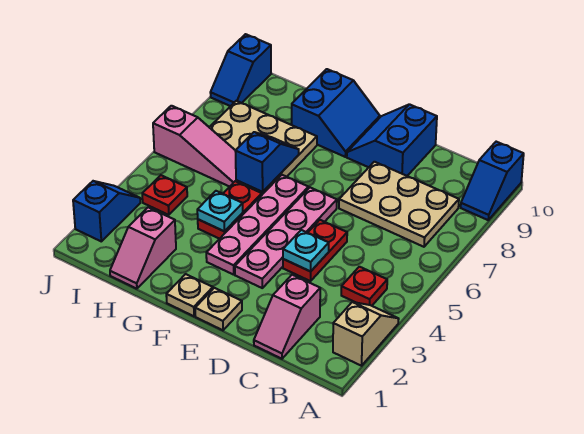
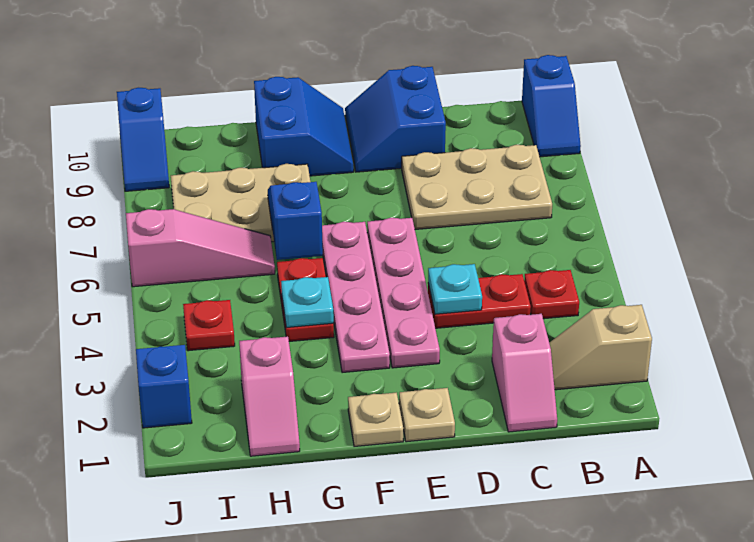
tan 1x2 slope [333,302,399,366] -> tan 1x2 slope turned to [549,305,652,390]
red 1x2 plate [283,220,347,281] -> red 1x2 plate turned to [428,274,531,328]

